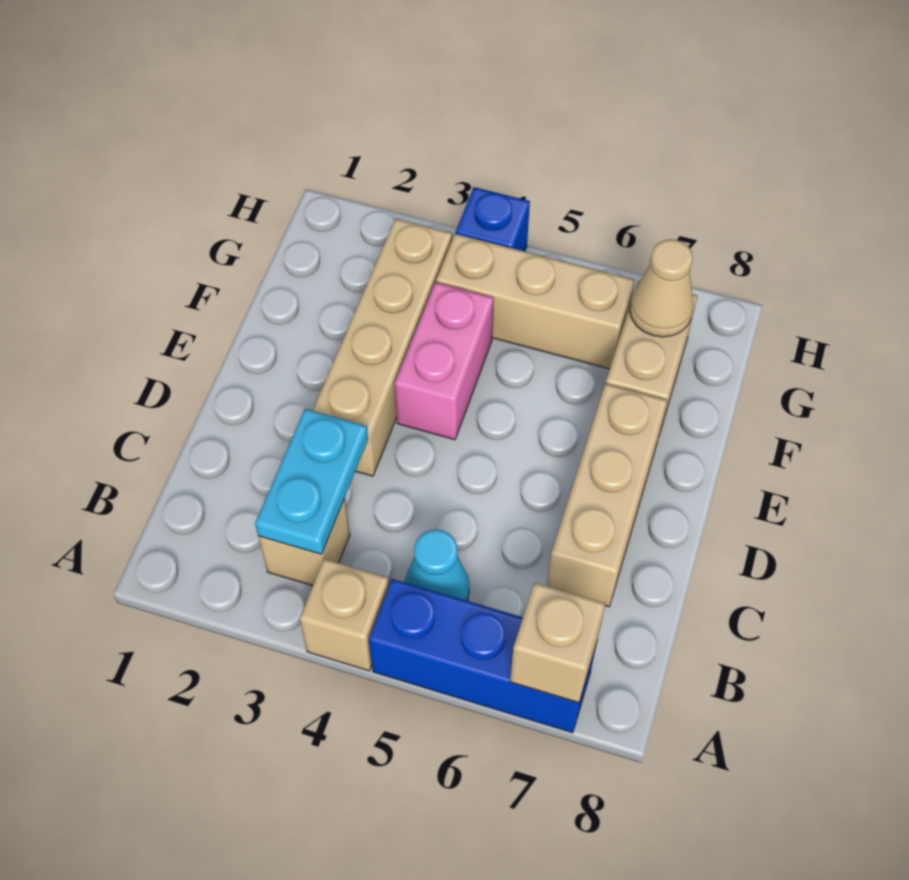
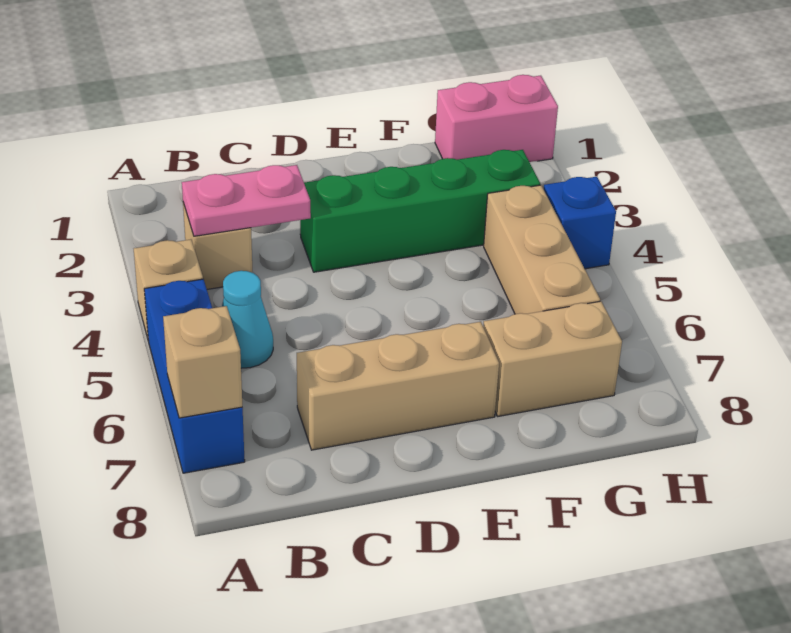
cyan 1x2 plate [255,409,368,554] -> pink 1x2 plate [182,165,311,236]
tan 1x4 brick [312,219,452,476] -> green 1x4 brick [300,150,540,272]
pink 1x2 brick [395,282,494,440] -> pink 1x2 brick moved to [435,75,558,162]
tan 1x1 cone [630,239,693,337] -> none

